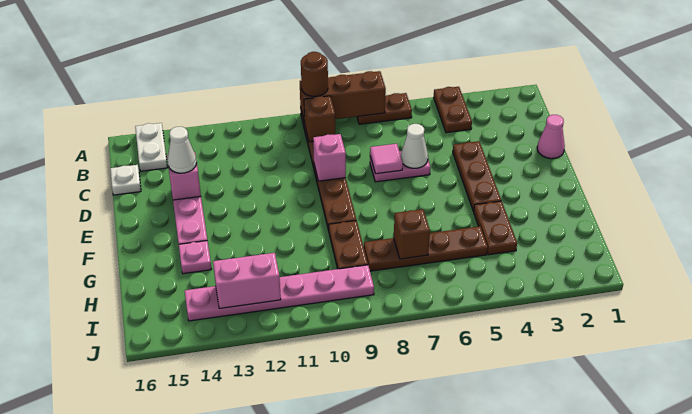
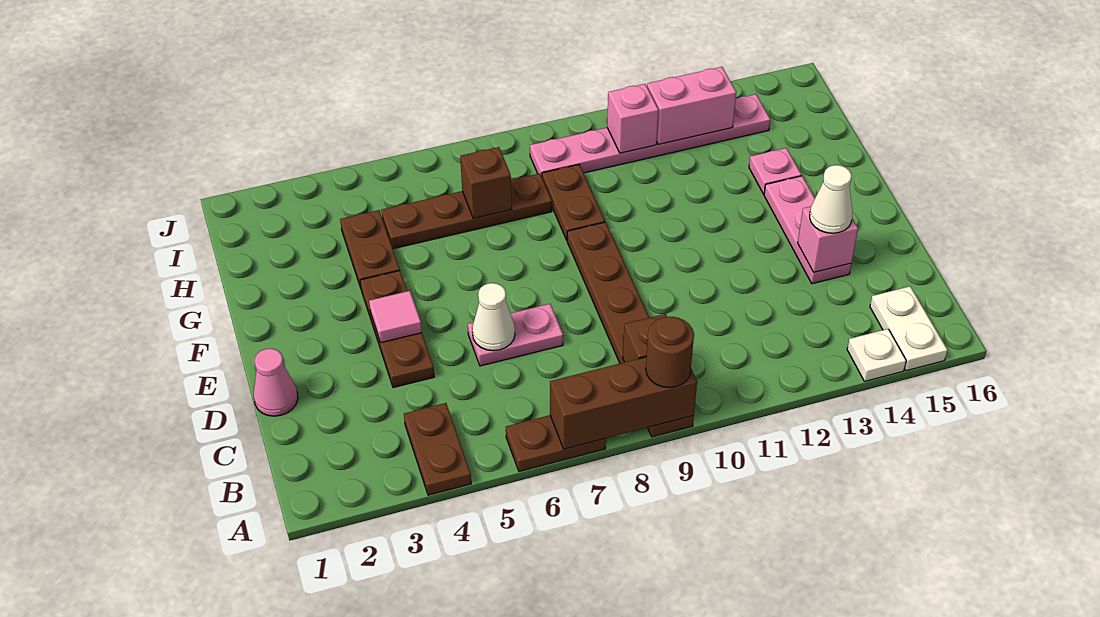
white 1x1 plate [110,165,141,195] -> white 1x1 plate moved to [847,329,906,381]
pink 1x1 tile [370,144,403,174] -> pink 1x1 tile moved to [369,291,422,343]
pink 1x1 brick [313,134,346,181] -> pink 1x1 brick moved to [607,84,659,153]

